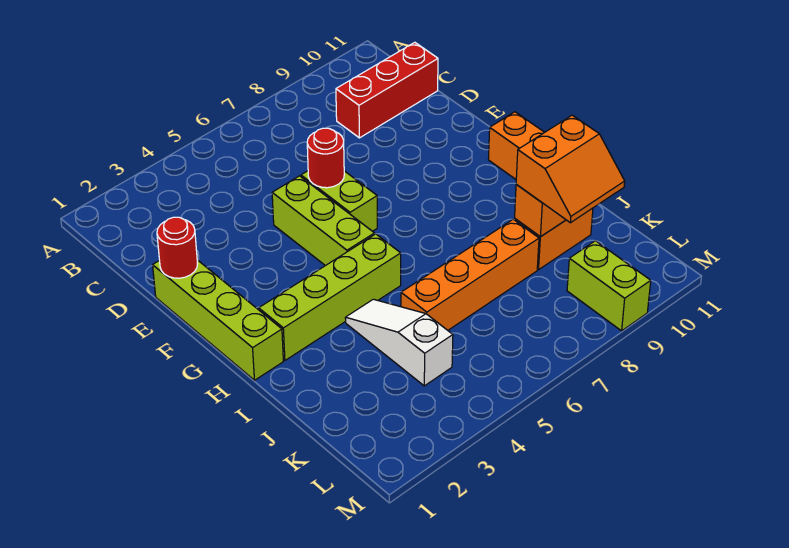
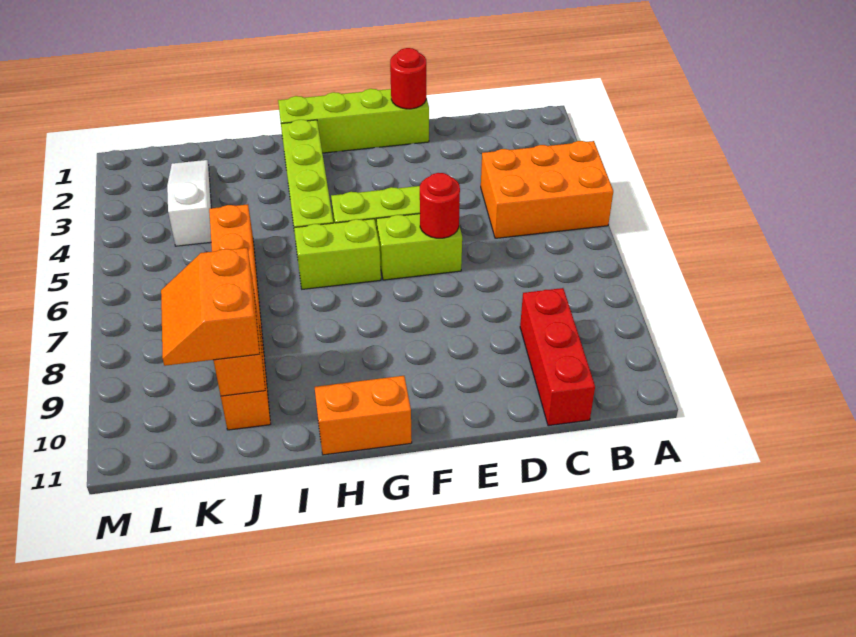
none -> orange 2x3 brick [481,141,613,238]
white 1x3 slope [345,299,453,386] -> white 1x3 slope turned to [167,160,211,246]
lime 1x2 brick [567,241,651,331] -> lime 1x2 brick moved to [294,219,381,289]

